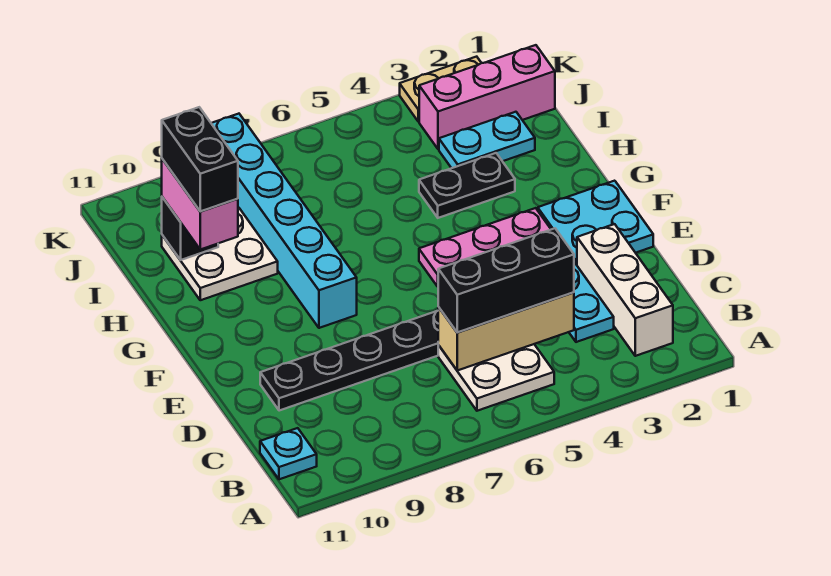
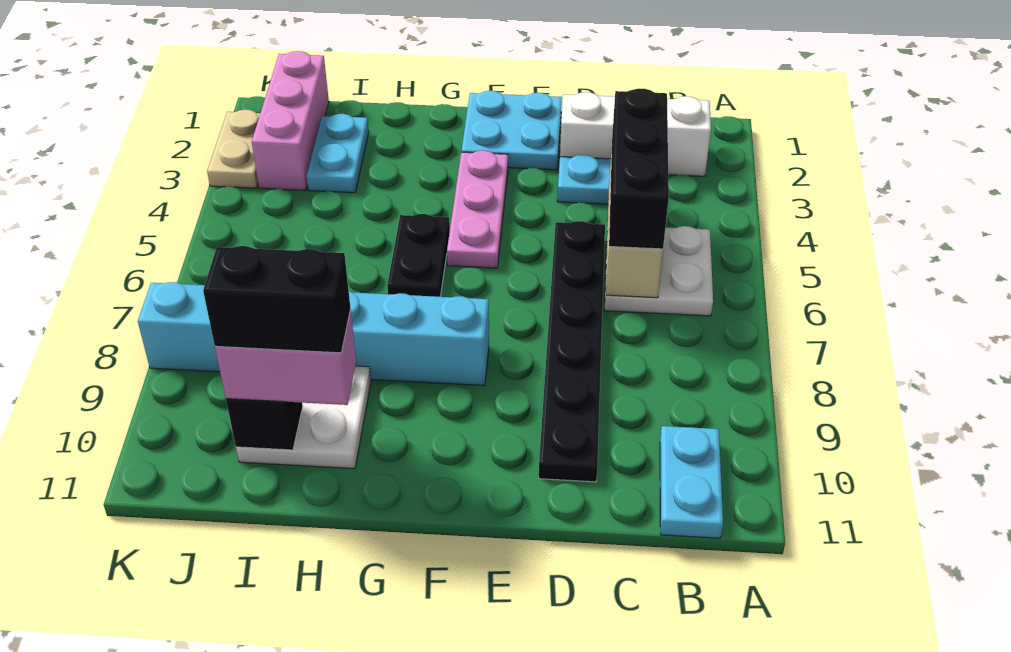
cyan 1x1 plate [260,428,317,479] -> cyan 1x2 plate [660,426,723,538]
black 1x2 plate [419,153,515,218] -> black 1x2 plate moved to [387,214,450,297]

